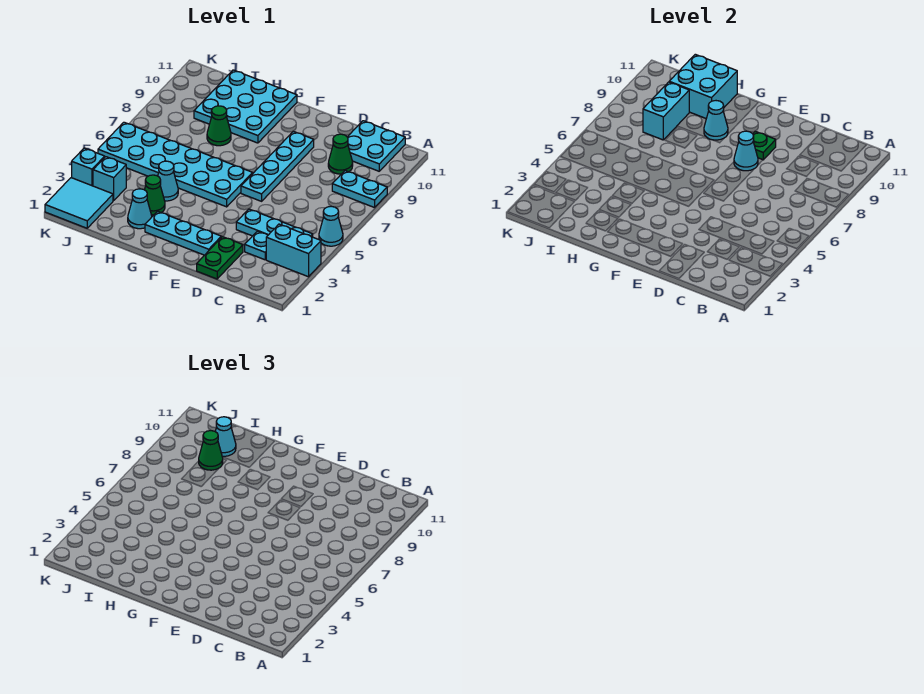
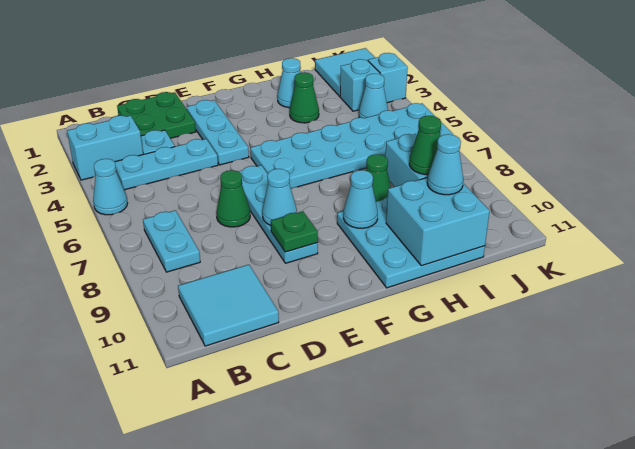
cyan 1x2 plate [332,171,387,208] -> cyan 1x2 plate turned to [143,210,200,272]
cyan 2x2 plate [347,121,405,171] -> cyan 2x2 tile [178,265,279,346]
green 1x1 cone [328,134,353,174] -> green 1x1 cone moved to [216,170,250,227]
green 1x2 plate [197,237,243,279] -> green 2x2 plate [117,92,196,138]
cyan 1x3 plate [145,211,221,255] -> cyan 1x3 plate turned to [187,100,249,165]
cyan 1x1 cone [158,161,178,201] -> cyan 1x1 cone moved to [359,74,388,118]

